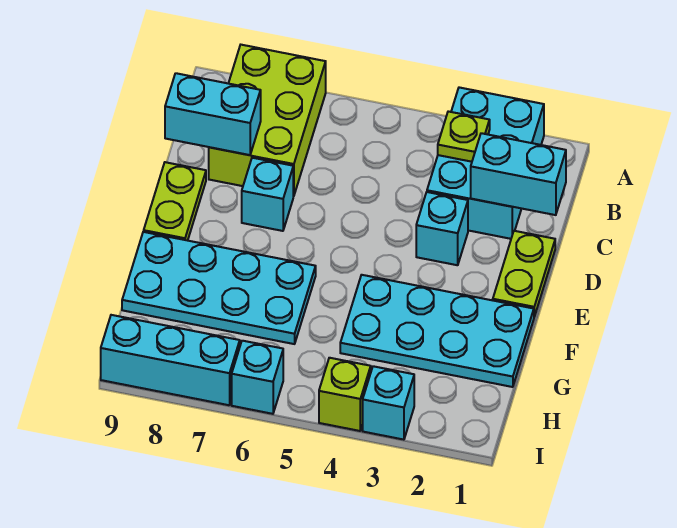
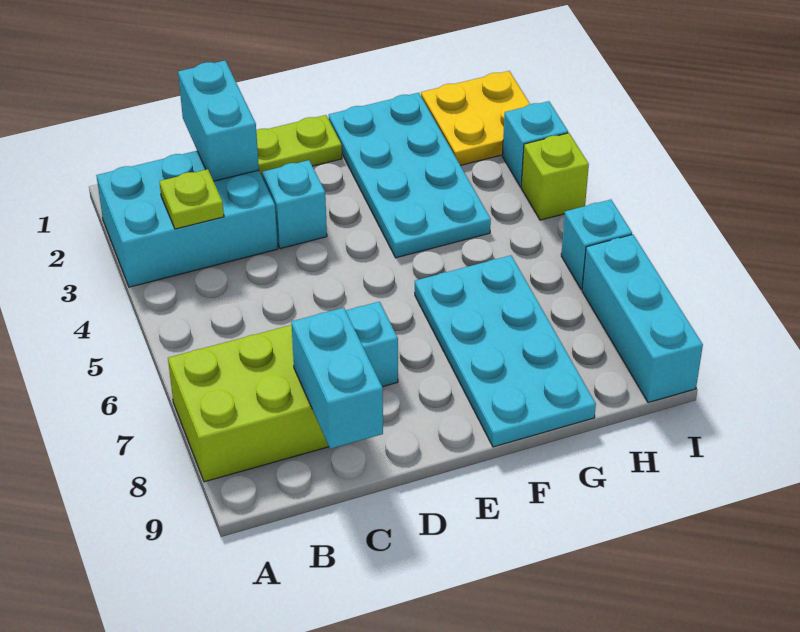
lime 1x2 plate [144,162,206,241] -> none
none -> yellow 2x2 plate [421,71,530,165]

